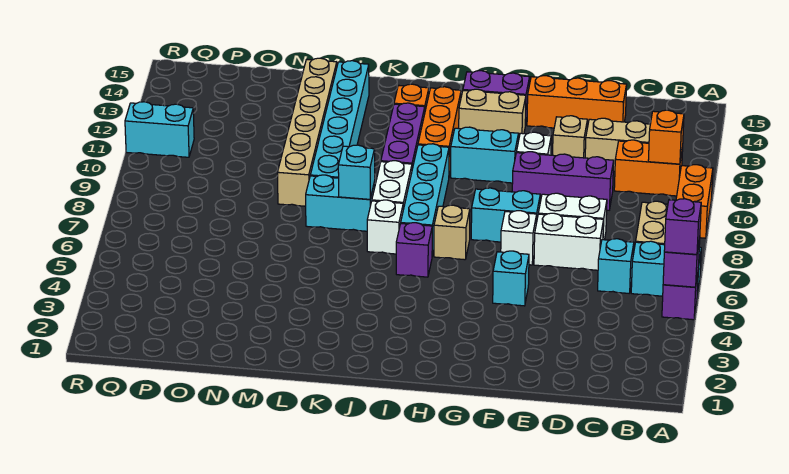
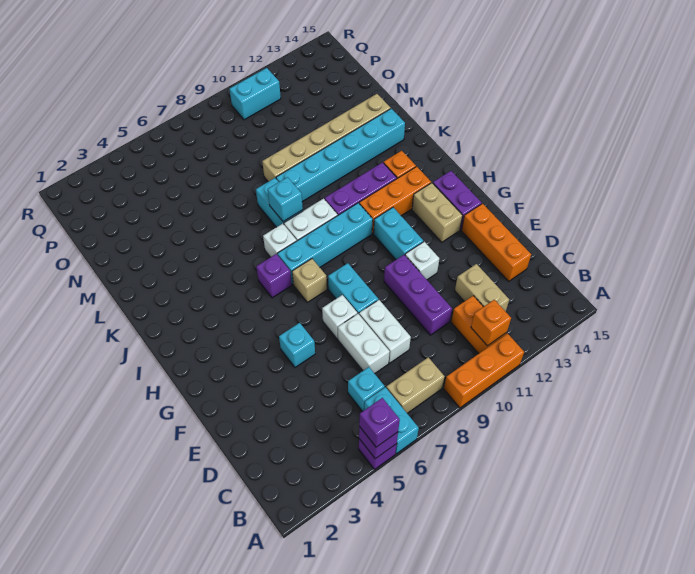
orange 1x2 brick [676,165,713,238] -> orange 1x3 brick [444,334,524,408]
tan 1x1 brick [553,116,587,158] -> none
cyan 1x2 brick [125,102,194,157] -> cyan 1x2 brick turned to [229,68,281,120]

